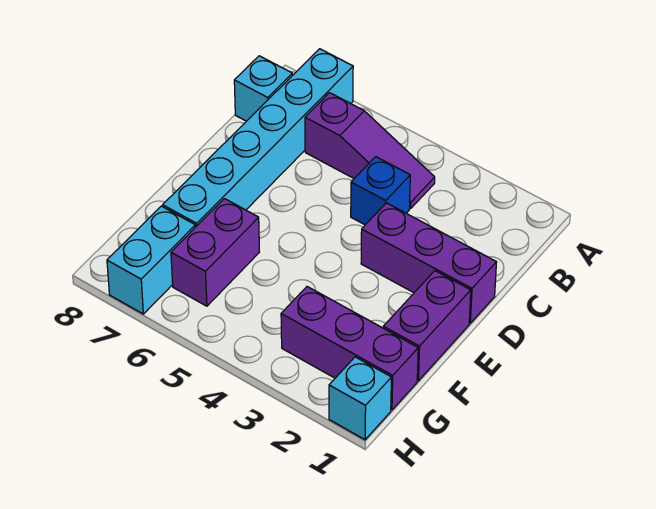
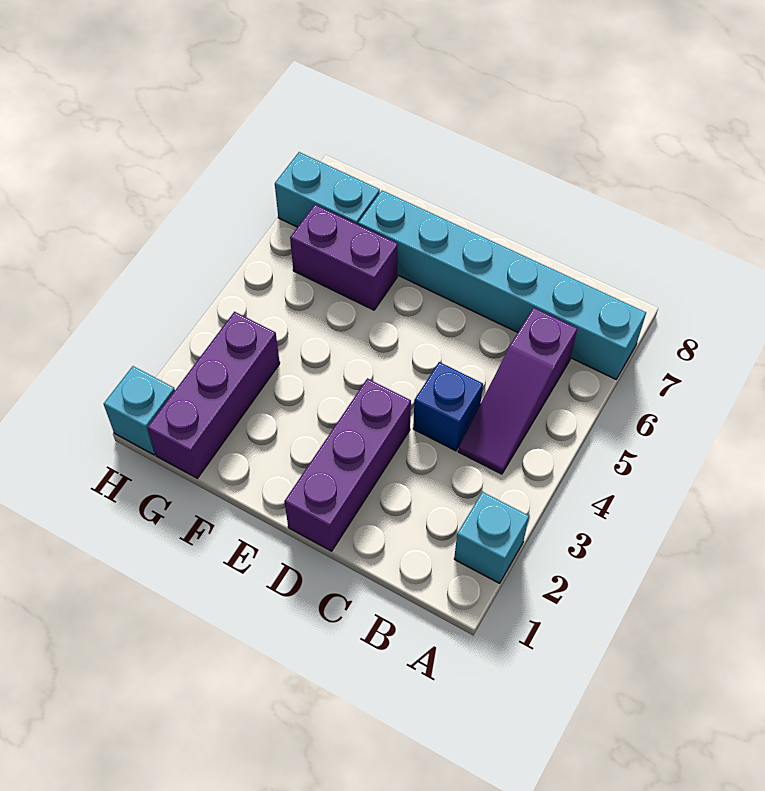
cyan 1x1 brick [234,56,292,121] -> cyan 1x1 brick moved to [454,492,529,583]
purple 1x2 brick [383,271,471,381] -> none

